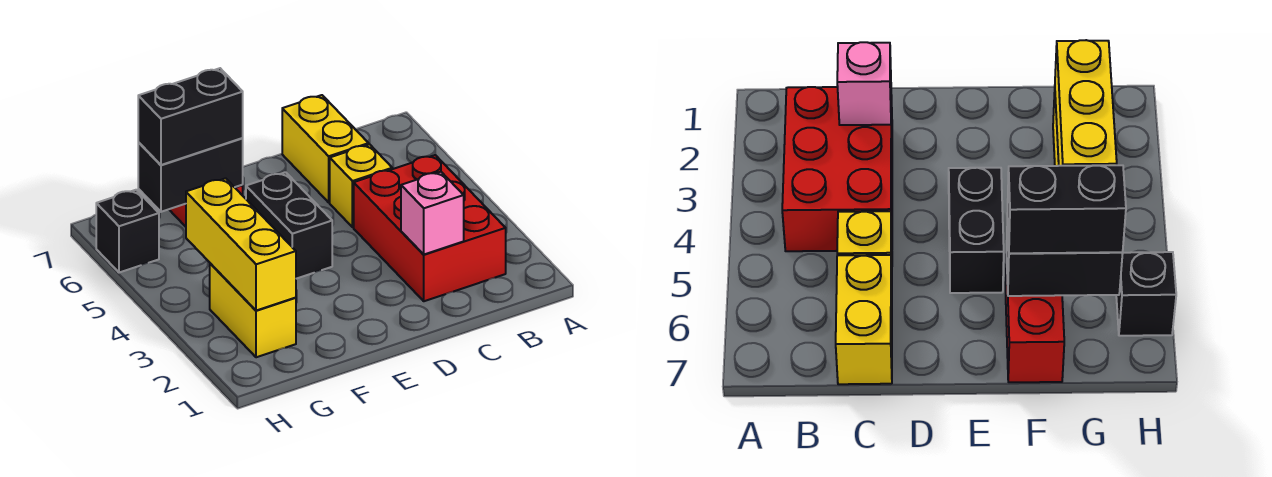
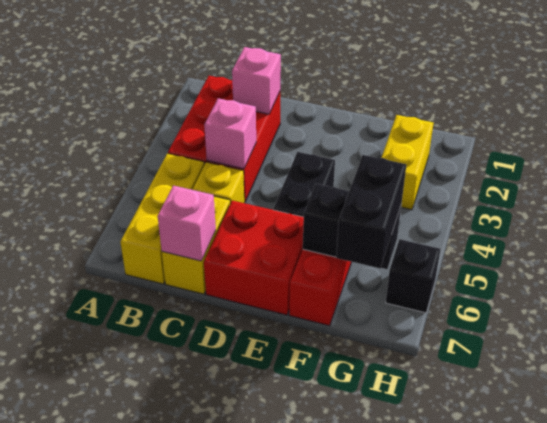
none -> pink 1x1 brick [204,98,256,169]
none -> pink 1x1 brick [158,186,216,261]
none -> red 2x2 brick [204,200,304,315]
black 1x2 brick [138,68,243,165] -> black 1x2 brick turned to [336,155,406,268]
yellow 1x3 brick [186,178,296,311] -> yellow 1x3 brick moved to [120,153,204,284]

